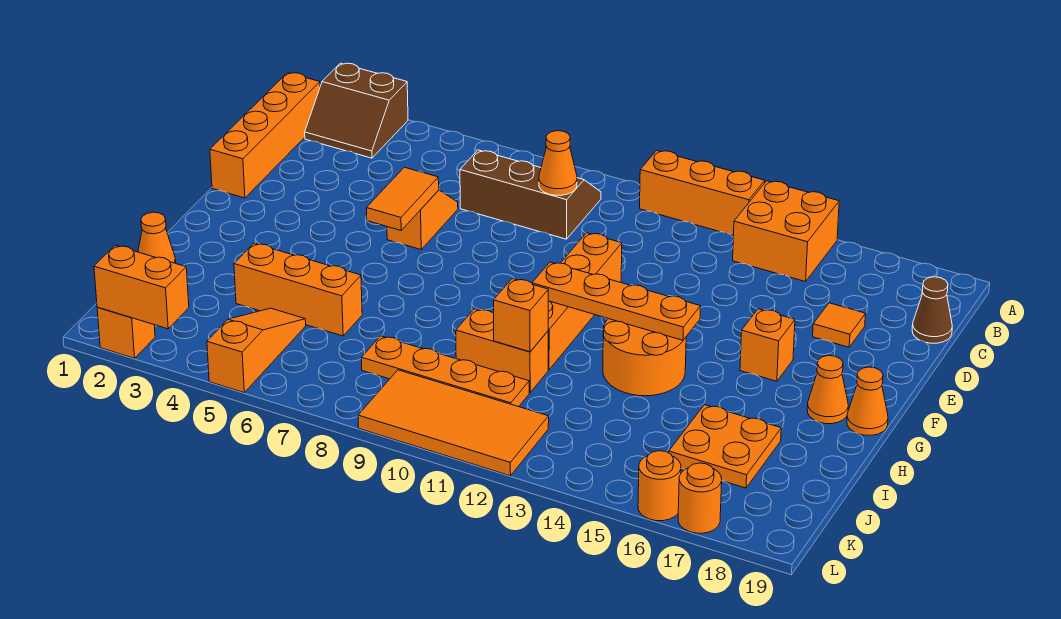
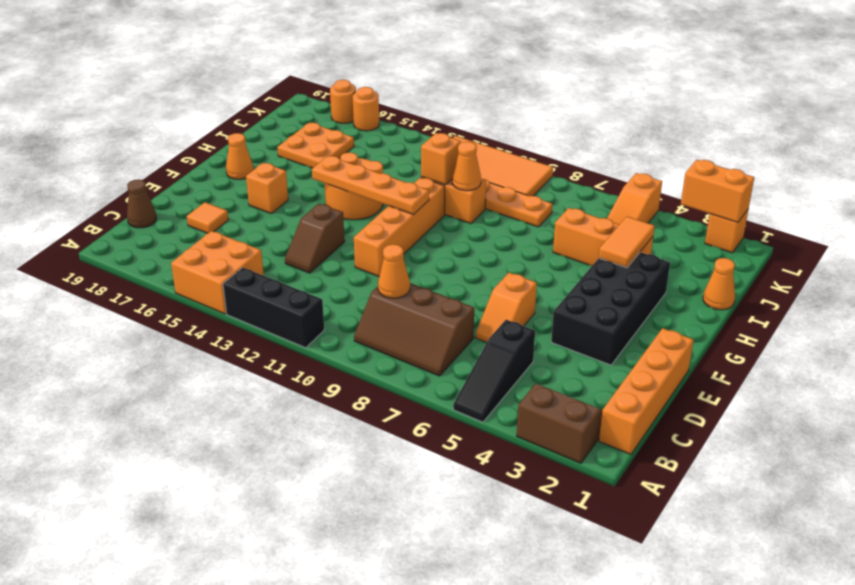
none -> black 1x3 slope [453,320,535,422]
orange 1x3 brick [640,151,765,235] -> black 1x3 brick [223,267,324,348]
none -> brown 1x2 slope [285,204,345,273]
none -> black 2x4 brick [551,252,670,365]
orange 1x2 tile [366,167,439,230] -> orange 1x2 tile moved to [599,217,655,268]
orange 1x1 cone [847,367,888,435] -> orange 1x1 cone moved to [452,142,481,191]

